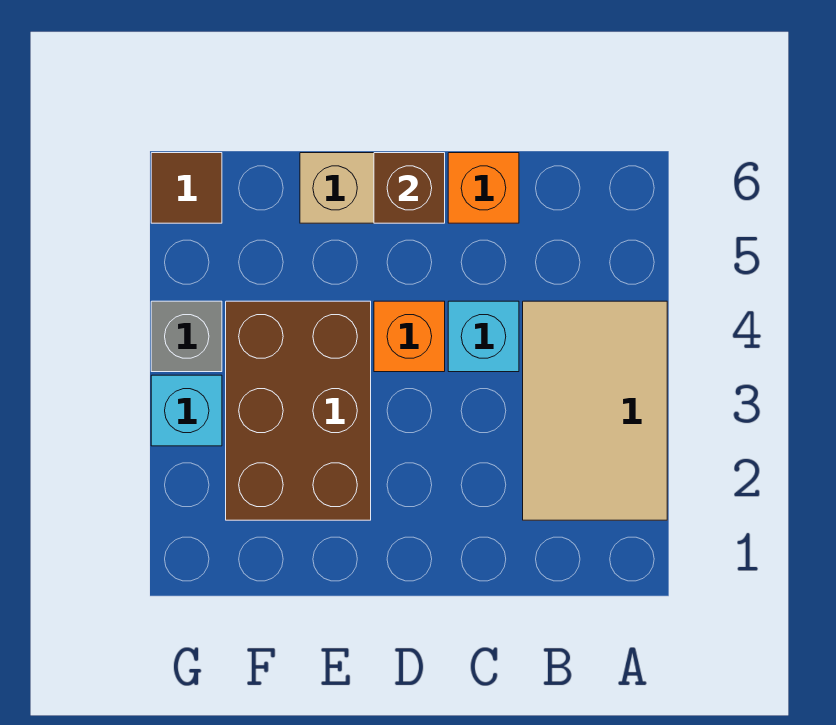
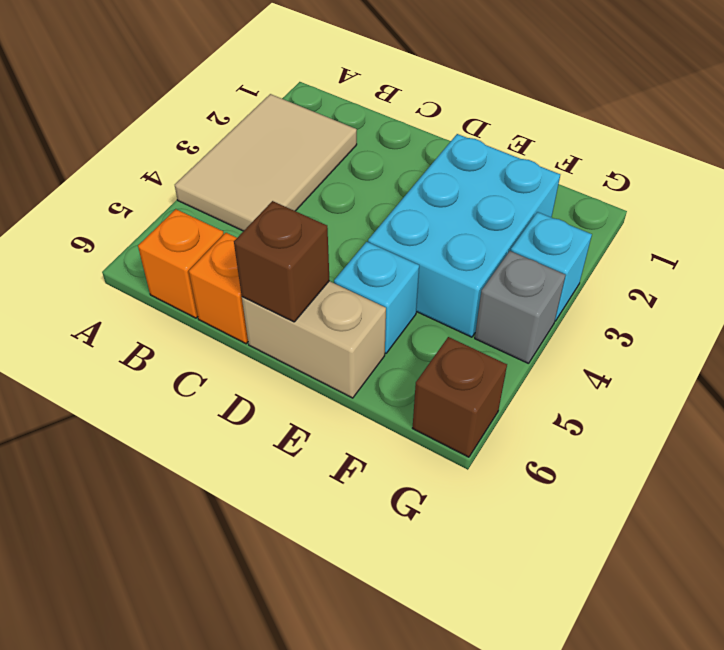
cyan 1x1 brick [448,301,519,372] -> cyan 1x1 brick moved to [334,242,419,353]
orange 1x1 brick [374,301,445,372] -> orange 1x1 brick moved to [138,209,224,318]
brown 2x3 brick [226,301,371,520] -> cyan 2x3 brick [368,134,560,337]
brown 1x1 tile [151,153,222,223] -> brown 1x1 brick [413,337,507,457]

